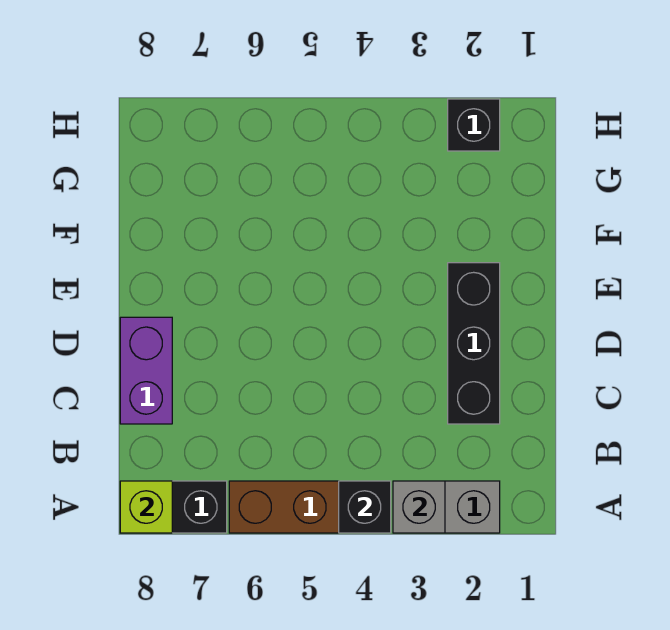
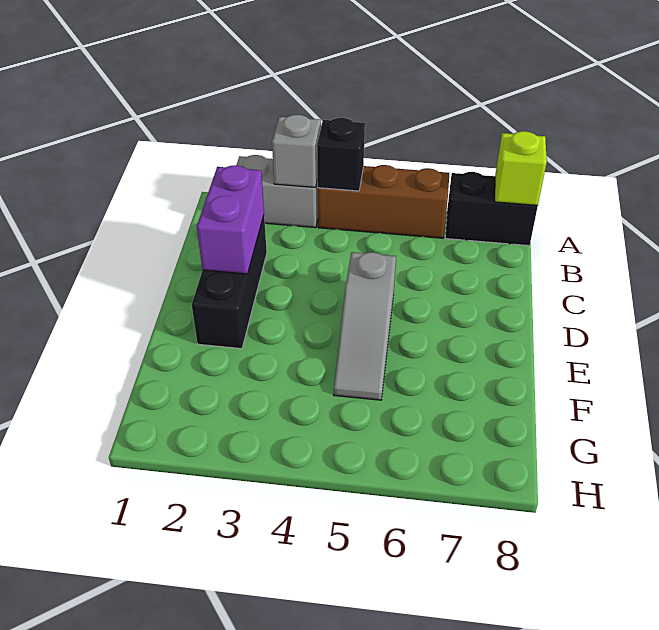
purple 1x2 brick [120,317,172,424] -> purple 1x2 brick moved to [197,165,264,274]
none -> grey 1x3 slope [334,252,396,400]
black 1x1 brick [448,99,500,151] -> none

